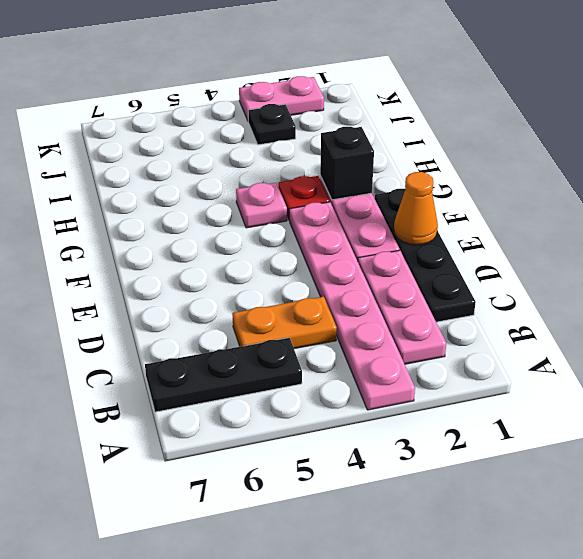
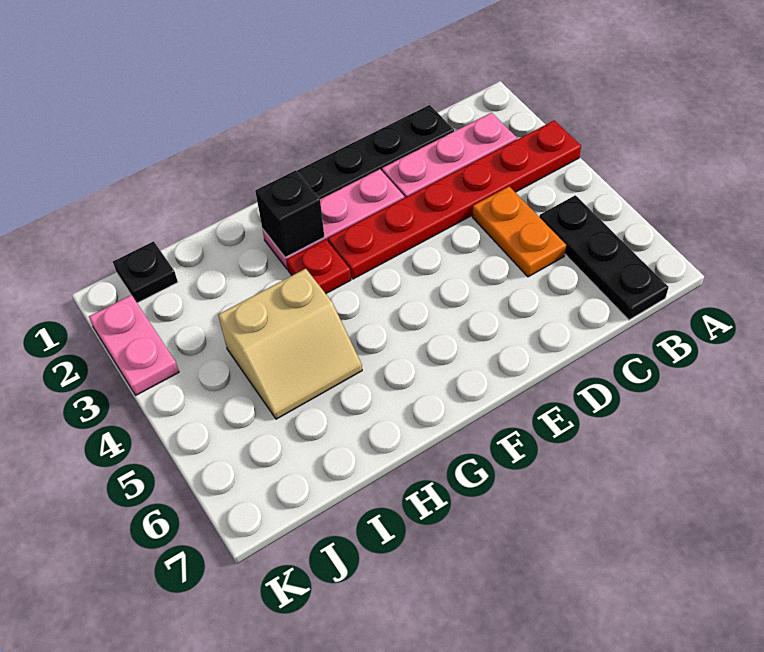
pink 1x6 plate [289,202,415,410] -> red 1x6 plate [328,120,581,279]
orange 1x1 cone [394,172,438,245] -> none
pink 1x1 plate [236,183,287,228] -> none
none -> tan 2x2 slope [218,269,362,419]
black 1x1 plate [248,104,296,145] -> black 1x1 plate moved to [113,241,178,303]

